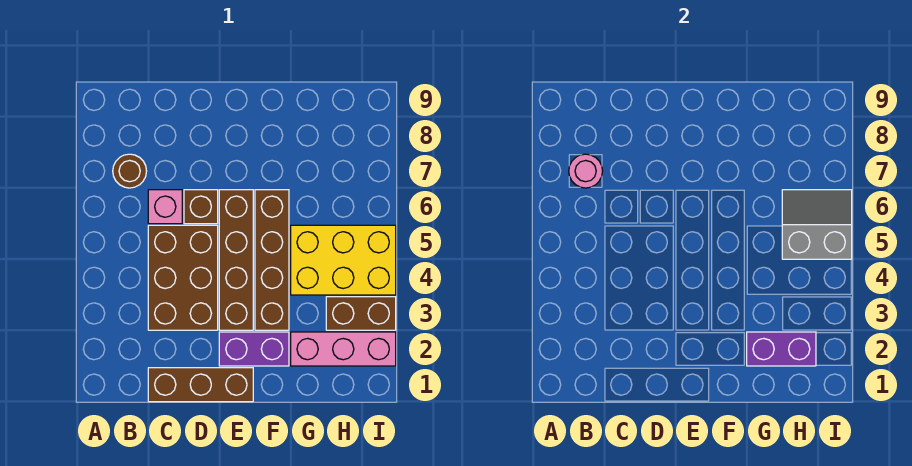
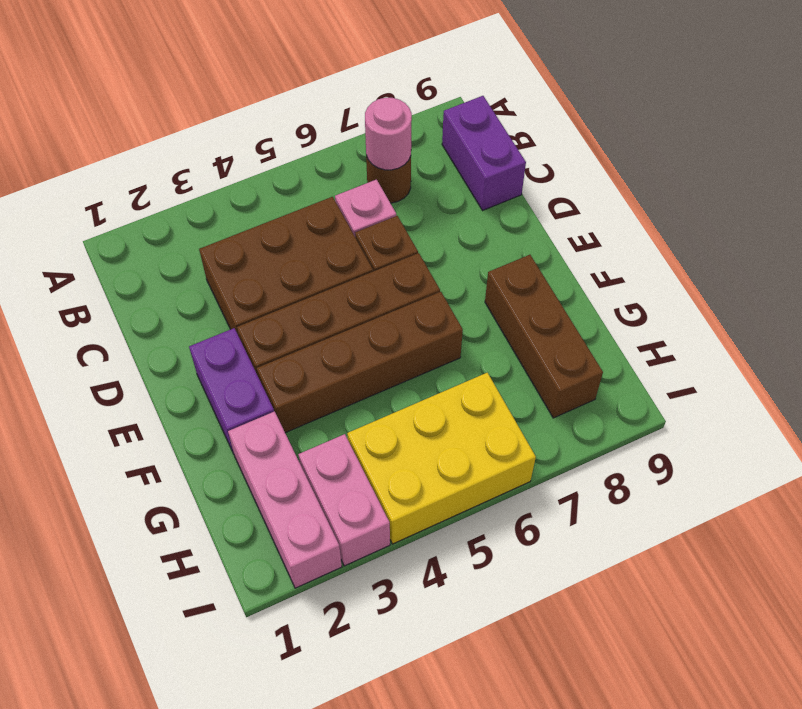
brown 1x3 brick [148,368,253,402] -> brown 1x3 brick moved to [485,255,603,418]
purple 1x2 brick [747,332,816,366] -> purple 1x2 brick moved to [442,96,526,210]
yellow 2x3 brick [291,225,396,295] -> yellow 2x3 brick turned to [347,373,536,544]
brown 1x2 brick [326,297,396,330] -> pink 1x2 brick [298,434,390,566]
grey 2x2 slope [782,190,852,259] -> none

